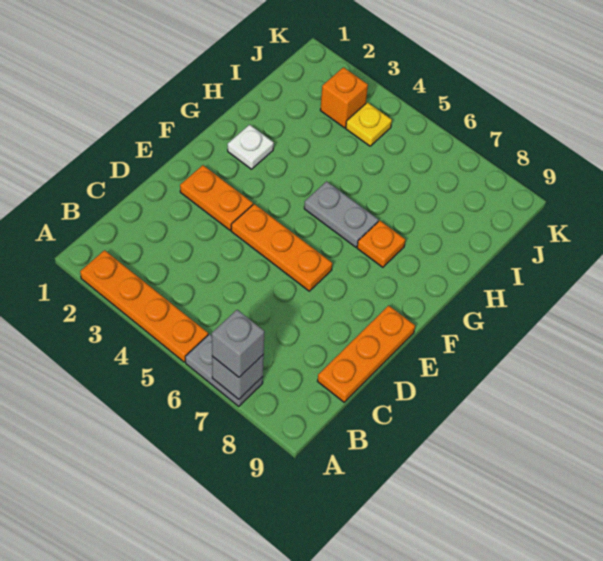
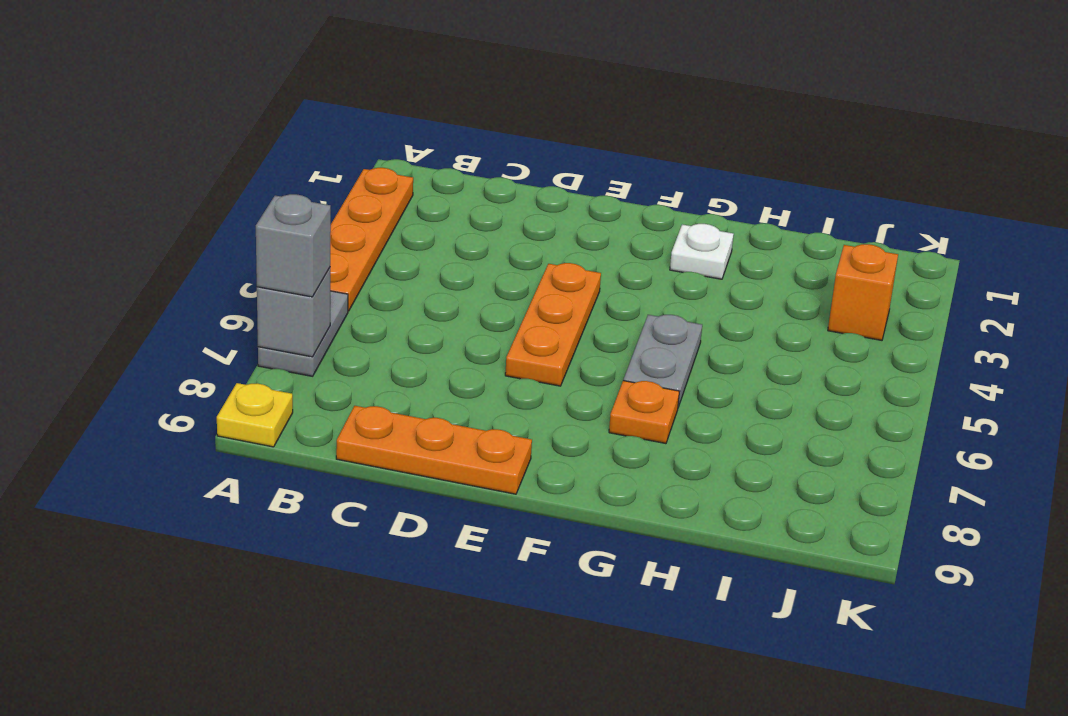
orange 1x2 plate [180,165,253,230] -> none
yellow 1x1 plate [346,102,392,146] -> yellow 1x1 plate moved to [217,383,293,447]

